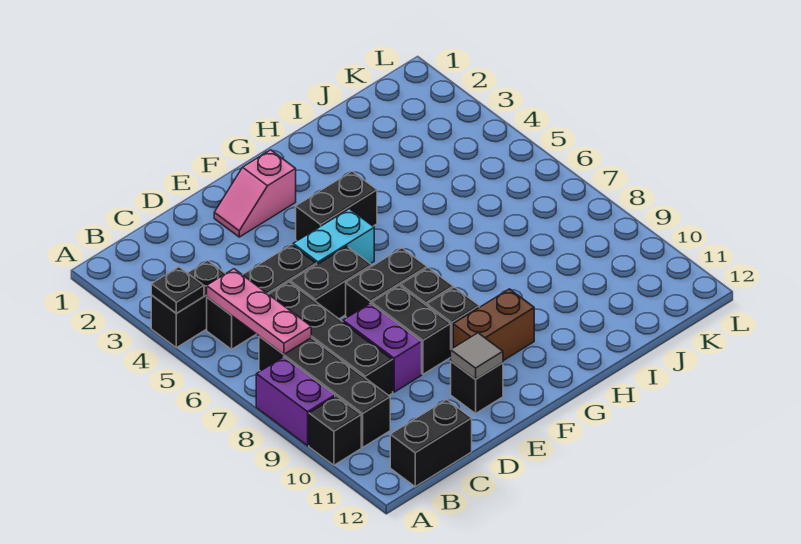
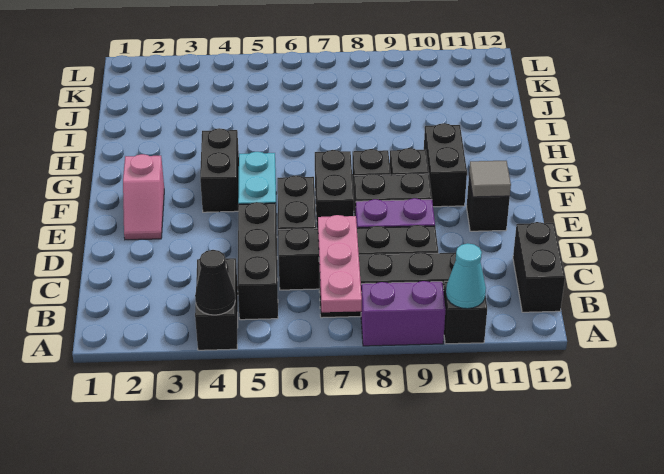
black 1x1 plate [151,267,204,313] -> black 1x1 cone [195,250,235,315]
none -> cyan 1x1 cone [446,243,486,309]
pink 1x3 plate [207,269,311,354] -> pink 1x3 plate turned to [318,215,362,312]
brown 1x2 brick [453,289,534,361] -> black 1x2 brick [424,123,467,207]

